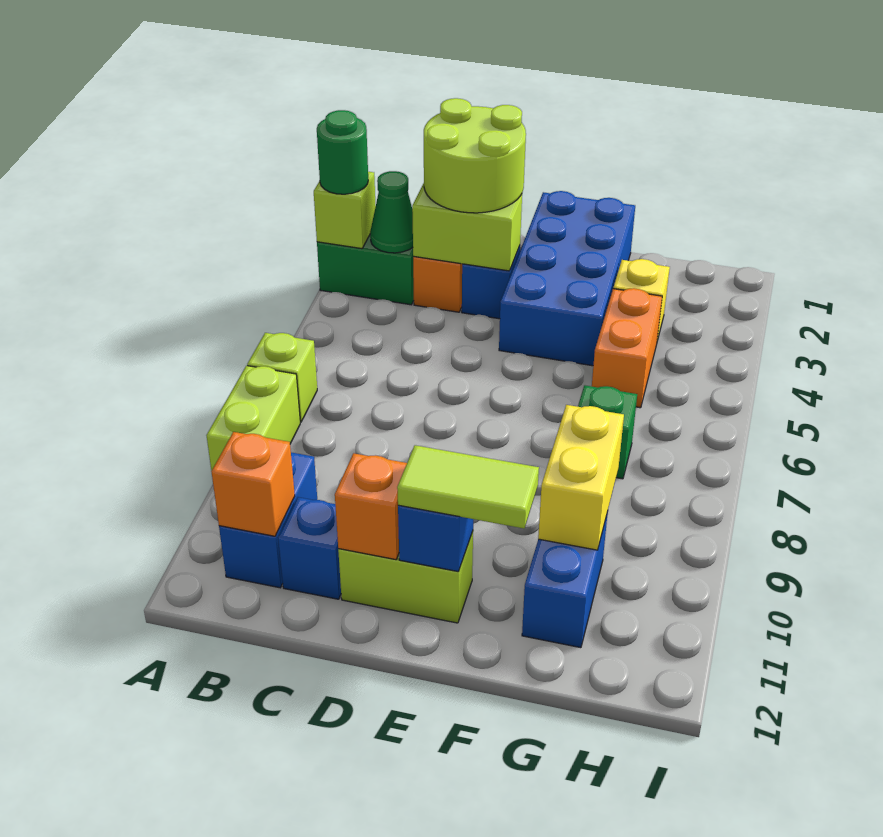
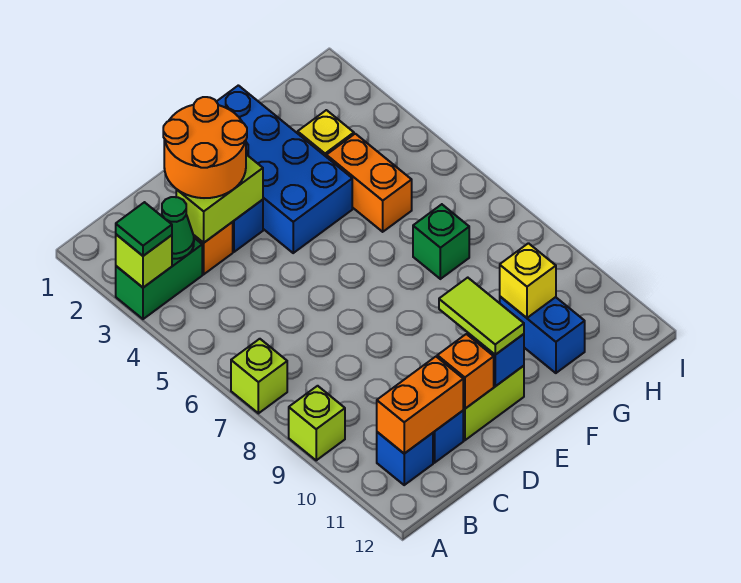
green 1x1 round brick [317,110,368,194] -> green 1x1 tile [116,202,172,256]
lime 1x2 brick [206,366,300,471] -> lime 1x1 brick [289,386,345,460]
blue 1x2 brick [219,452,317,588] -> blue 1x1 brick [377,432,433,485]
orange 1x1 brick [211,432,295,536] -> orange 1x2 brick [377,357,463,454]
lime 2x2 round brick [424,98,526,213] -> orange 2x2 round brick [163,97,247,198]
lime 1x2 tile [397,445,539,528] -> lime 1x2 tile turned to [439,278,524,355]
yellow 1x2 brick [538,405,624,550] -> yellow 1x1 brick [500,243,556,318]

